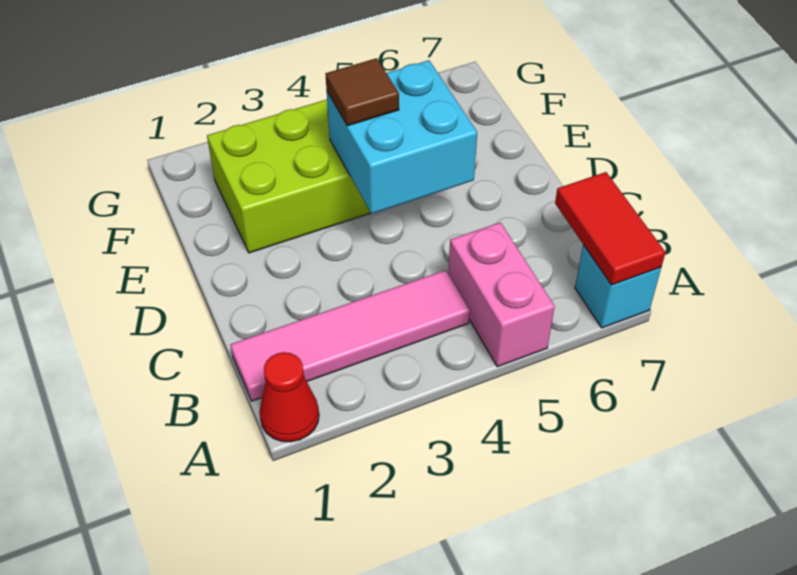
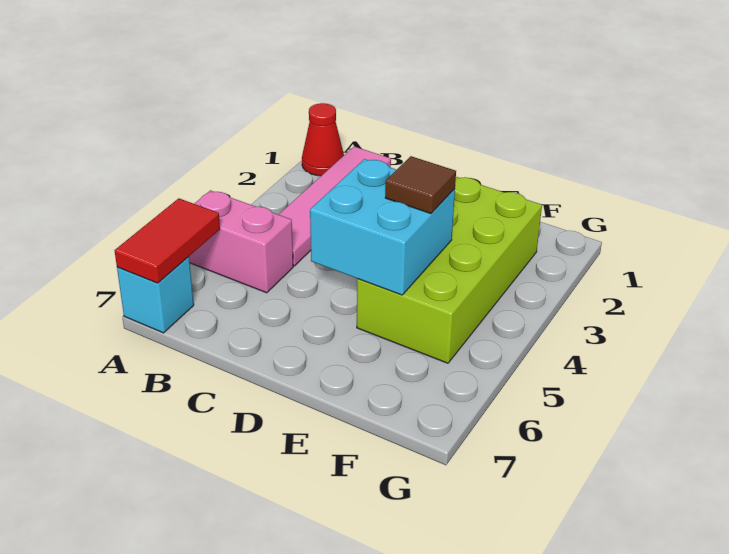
red 1x2 tile [555,172,666,285] -> red 1x2 tile turned to [115,198,220,283]

